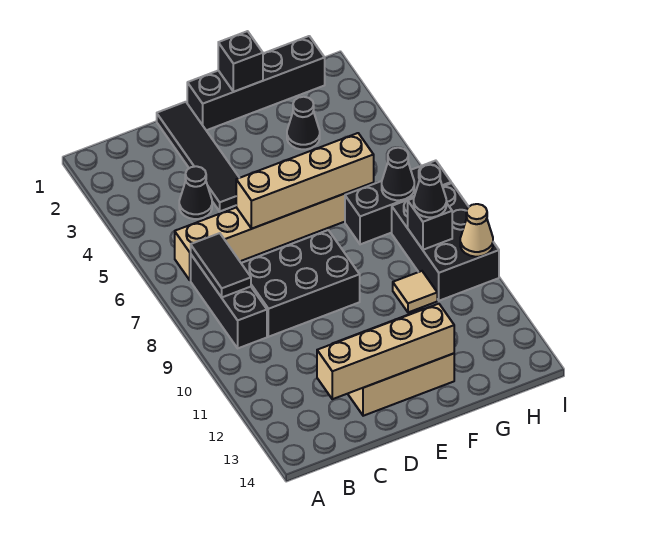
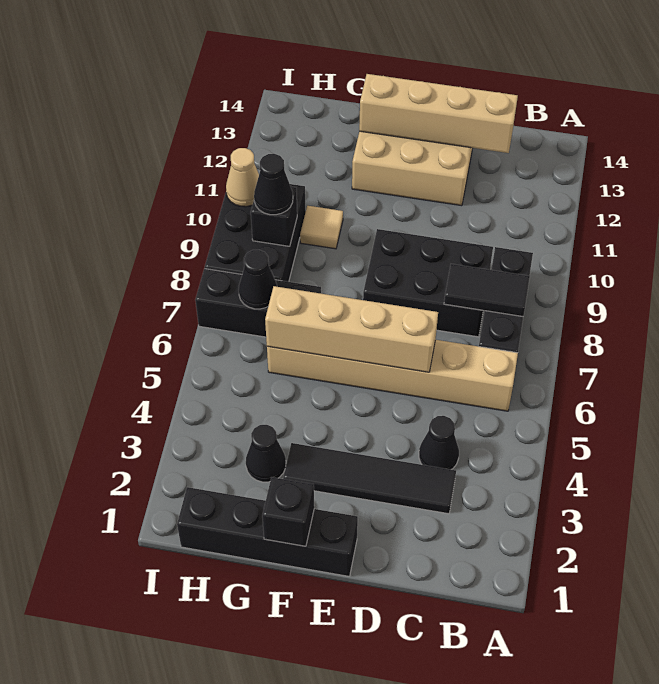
black 1x2 tile [191,233,251,297] -> black 1x2 tile turned to [444,264,530,316]
black 1x4 tile [157,102,239,211] -> black 1x4 tile turned to [283,443,456,514]

